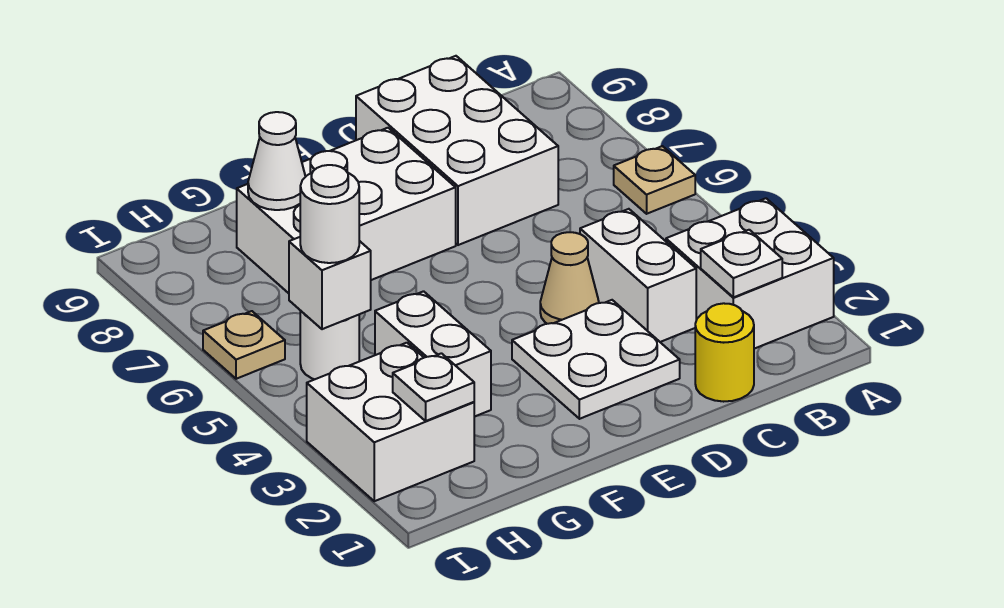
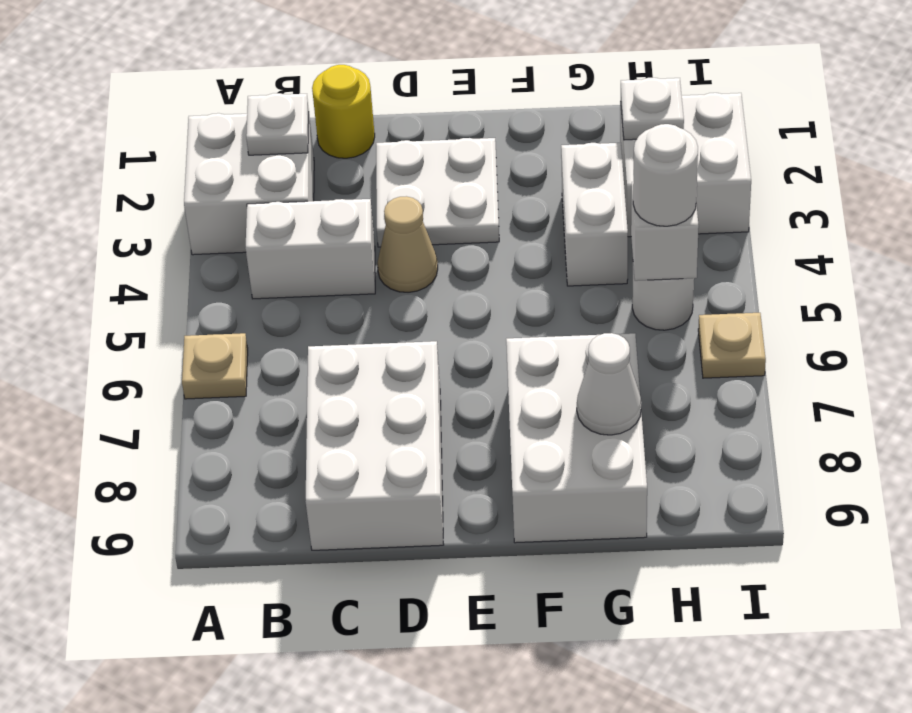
white 1x2 brick [580,209,696,342] -> white 1x2 brick turned to [245,199,375,299]
white 2x3 brick [237,128,456,293] -> white 2x3 brick turned to [506,333,647,543]

